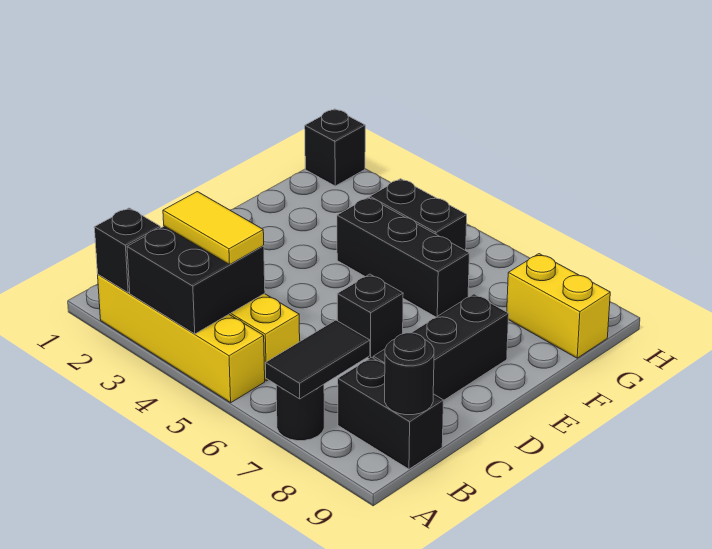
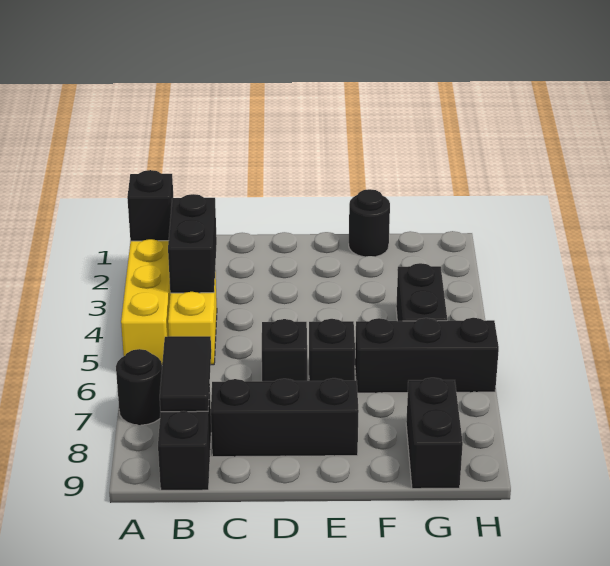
black 2x2 brick [127,226,265,334] -> black 1x2 brick [168,194,217,293]
black 1x2 tile [265,320,370,399] -> black 1x2 tile turned to [160,336,211,412]
yellow 1x2 tile [163,192,264,265] -> none
black 1x1 round brick [385,333,434,415] -> black 1x1 round brick moved to [349,189,390,257]
black 1x3 brick [337,197,469,317] -> black 1x3 brick turned to [355,318,499,393]
yellow 1x2 brick [507,254,610,358] -> black 1x2 brick [406,378,463,489]
black 1x1 brick [305,109,365,186] -> black 1x1 brick moved to [309,319,355,381]

